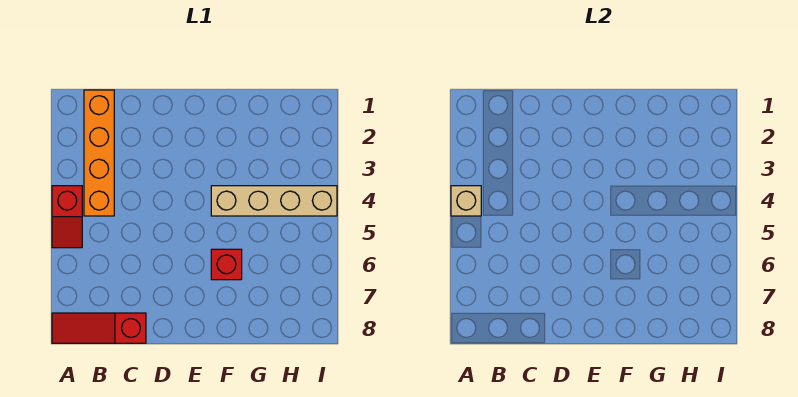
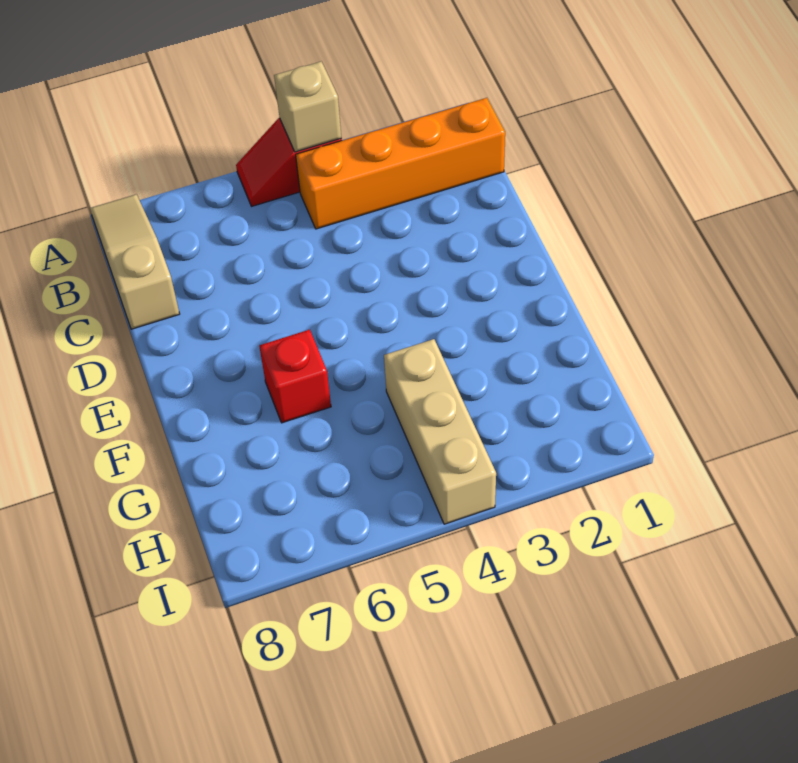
red 1x3 slope [52,313,146,343] -> tan 1x3 slope [90,194,180,329]
tan 1x4 brick [211,186,337,216] -> tan 1x3 brick [384,339,496,524]

